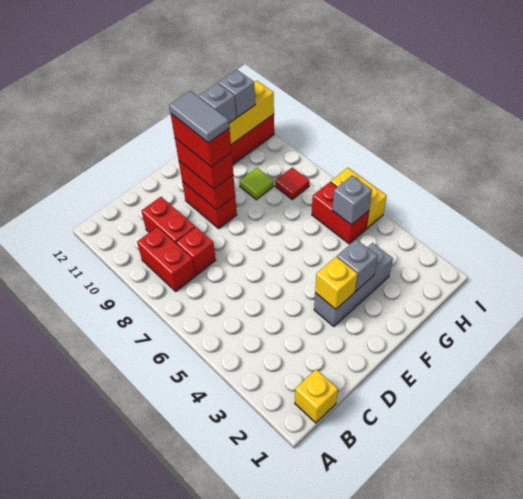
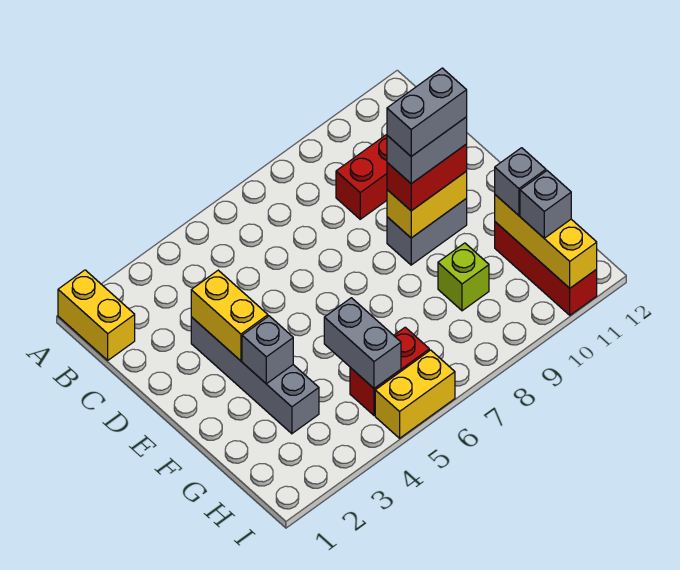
yellow 1x1 brick [295,369,338,423] -> yellow 1x2 brick [58,270,135,360]
red 1x2 brick [137,227,195,291] -> none
red 1x1 brick [176,227,216,275] -> none
grey 1x3 brick [314,243,393,327] -> grey 1x4 brick [191,317,319,434]
yellow 1x1 brick [315,257,358,309] -> yellow 1x2 brick [191,270,268,361]
red 1x2 brick [182,182,237,228] -> grey 1x2 brick [387,198,467,265]
red 1x2 brick [179,161,235,210] -> yellow 1x2 brick [387,172,467,238]
red 1x2 brick [171,114,232,167] -> grey 1x2 brick [387,117,467,184]
grey 1x2 tile [169,91,229,143] -> grey 1x2 brick [387,68,467,156]
lime 1x1 tile [239,168,274,200] -> lime 1x1 brick [438,243,489,311]
grey 1x1 brick [332,176,372,225] -> grey 1x2 brick [324,298,401,388]
red 1x1 tile [275,168,309,200] -> none

